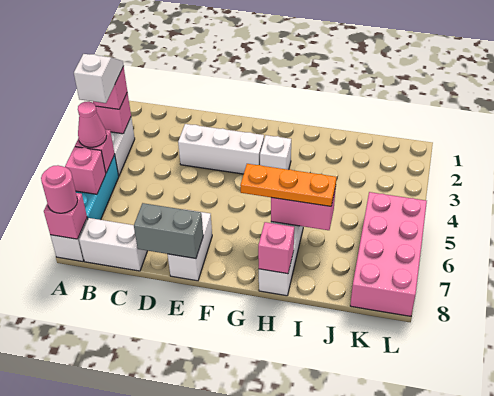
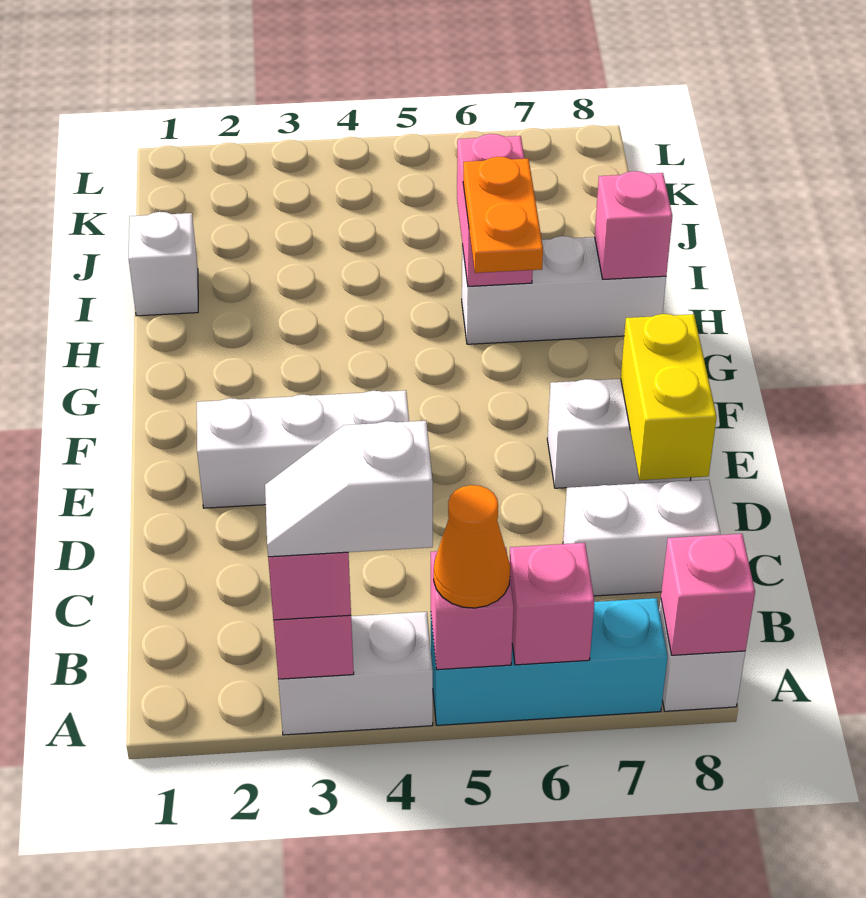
pink 1x1 cone [78,101,107,147] -> orange 1x1 cone [434,485,510,608]
pink 1x1 round brick [41,165,78,213] -> none
white 1x2 brick [79,218,147,271] -> white 1x2 brick turned to [563,480,720,596]
white 1x3 brick [178,124,264,174] -> white 1x3 brick turned to [197,390,409,508]
grey 1x2 brick [134,203,203,259] -> yellow 1x2 brick [621,314,717,480]
white 1x1 brick [260,135,291,170] -> white 1x1 brick moved to [128,212,198,316]
orange 1x3 plate [240,164,336,206] -> orange 1x2 plate [463,157,543,273]
pink 2x4 brick [350,192,427,316] -> none

